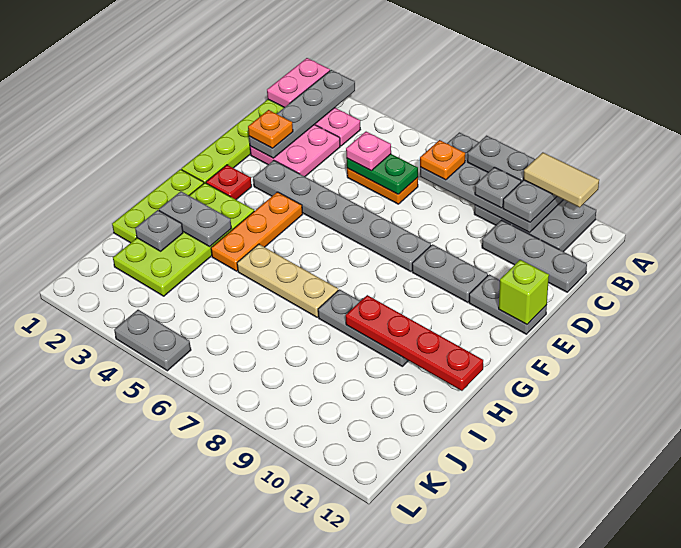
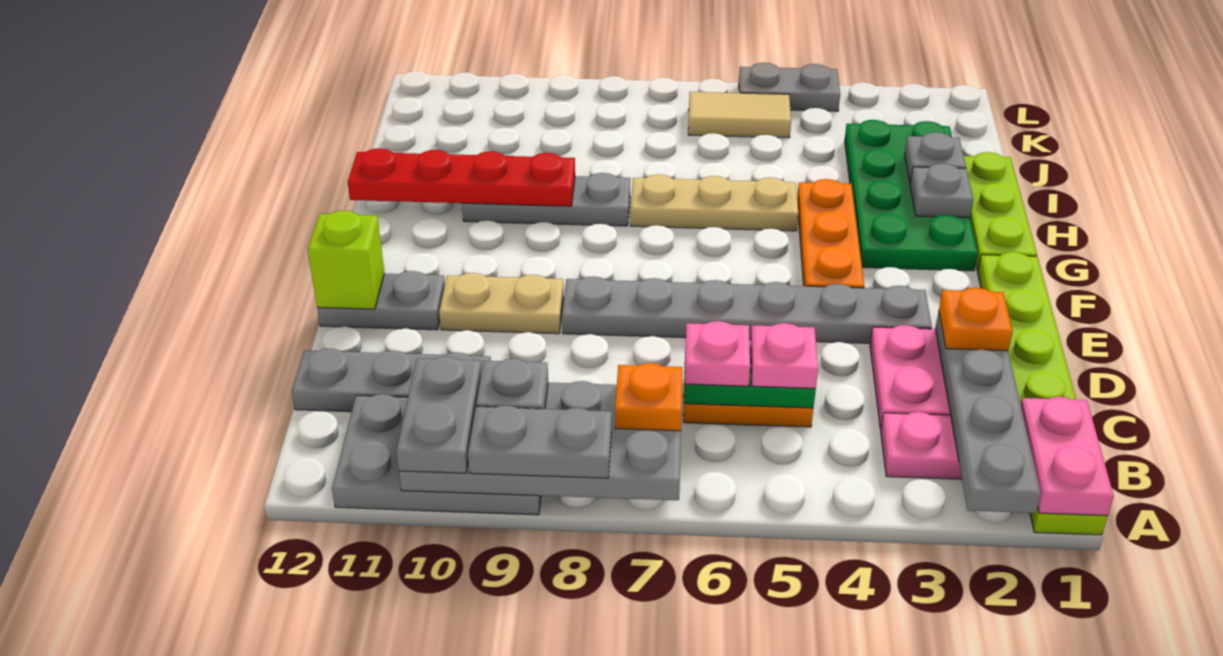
tan 1x2 tile [523,152,599,208] -> tan 1x2 tile moved to [688,92,791,138]
none -> pink 1x1 plate [685,321,750,386]
grey 1x2 plate [412,244,488,302] -> tan 1x2 plate [439,273,564,334]
red 1x1 plate [206,165,252,200] -> none
lime 2x4 plate [113,183,254,296] -> green 2x4 plate [845,120,978,271]
grey 1x2 plate [159,191,231,247] -> grey 1x1 plate [910,163,974,218]

